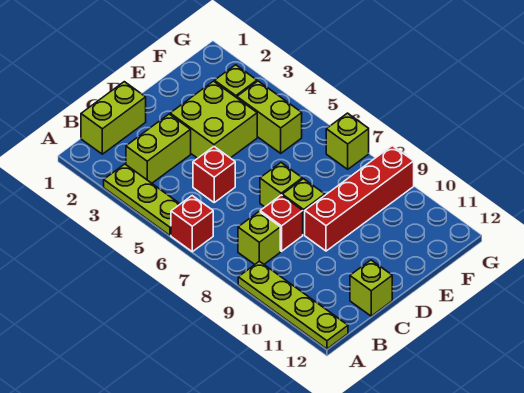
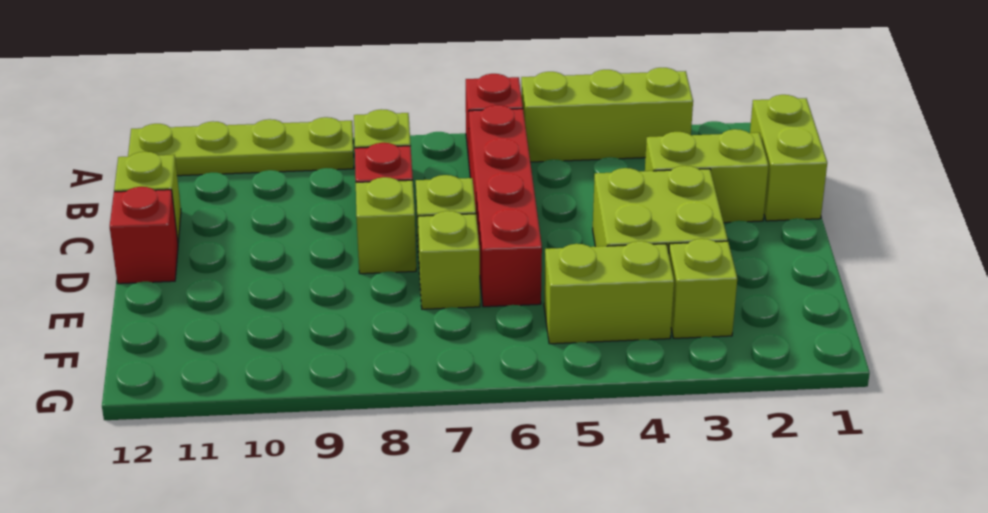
lime 1x3 plate [104,164,180,235] -> lime 1x3 brick [521,68,693,162]
lime 1x2 brick [126,114,191,183] -> lime 1x2 brick turned to [645,129,769,223]
red 1x1 brick [193,147,235,202] -> red 1x1 brick moved to [110,187,178,284]
red 1x4 brick [305,146,414,251] -> red 1x4 brick moved to [469,105,542,307]
lime 1x1 brick [326,113,369,169] -> lime 1x1 brick moved to [418,211,480,309]

